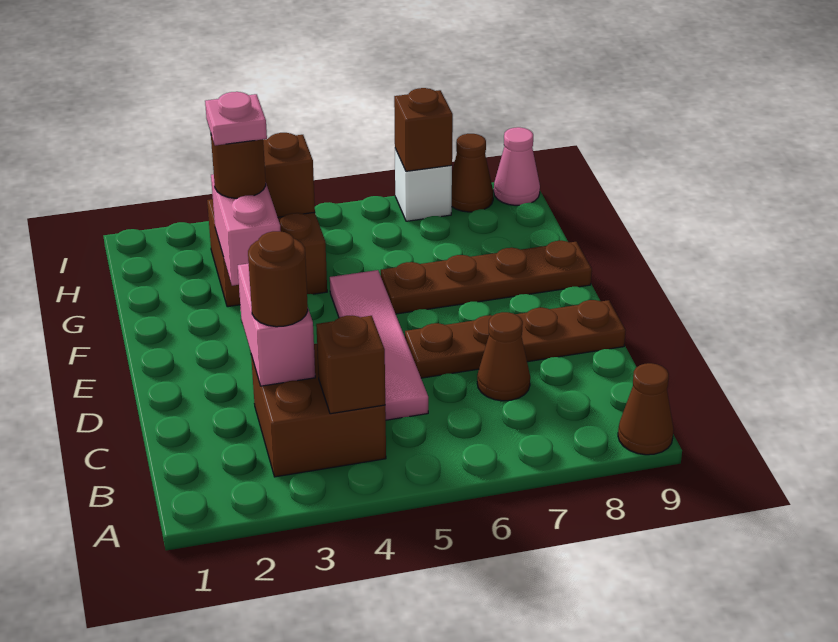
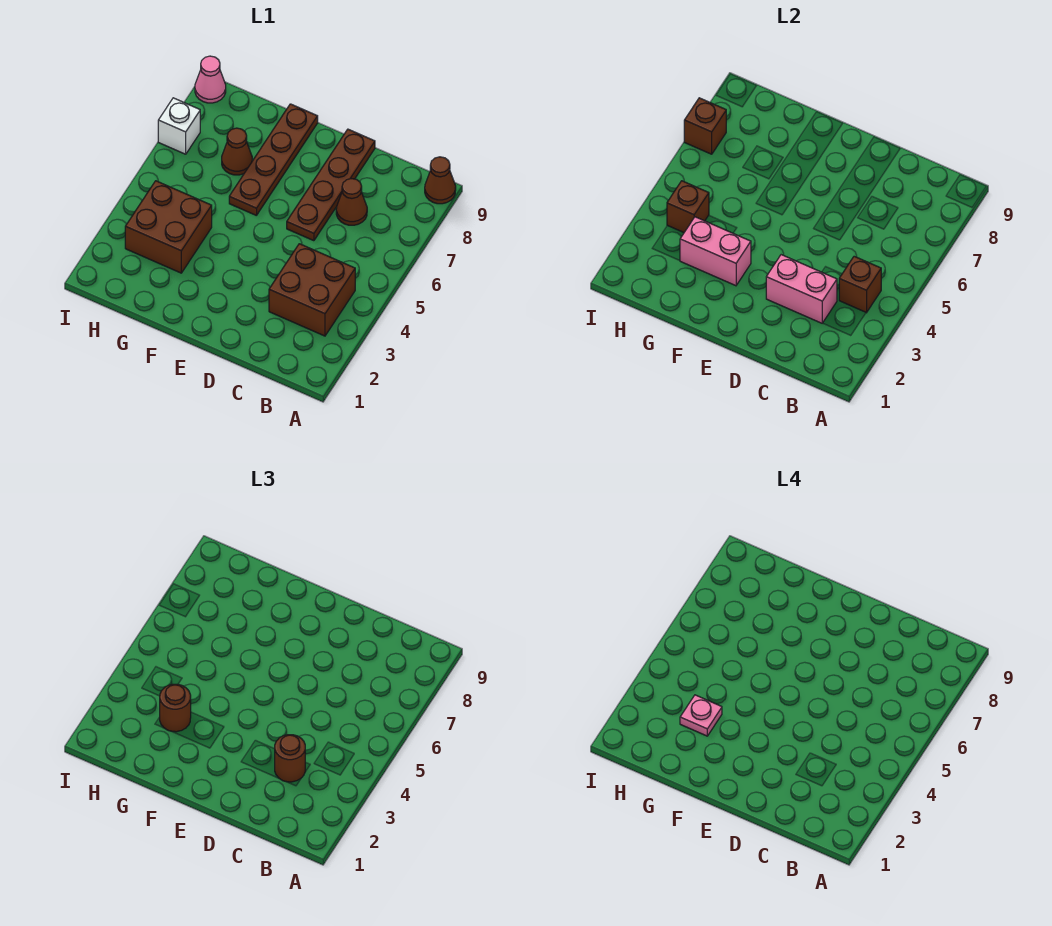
pink 1x4 tile [330,270,428,420] -> none
brown 1x1 cone [452,134,493,212] -> brown 1x1 cone moved to [222,128,252,175]

